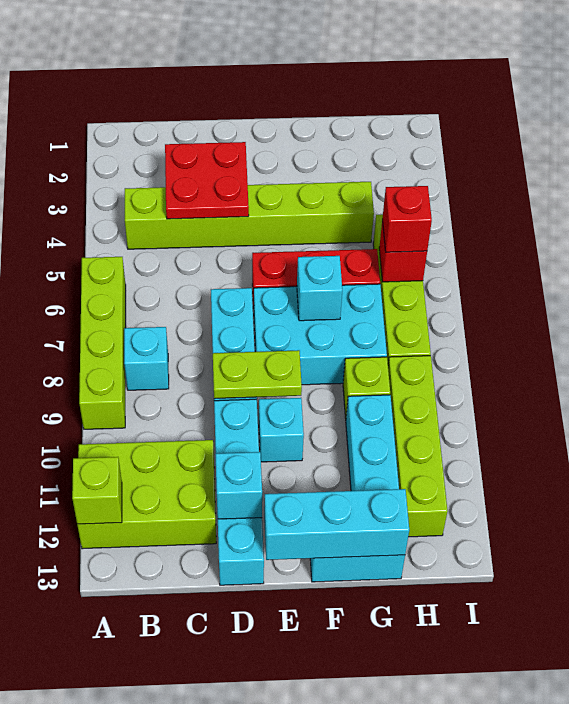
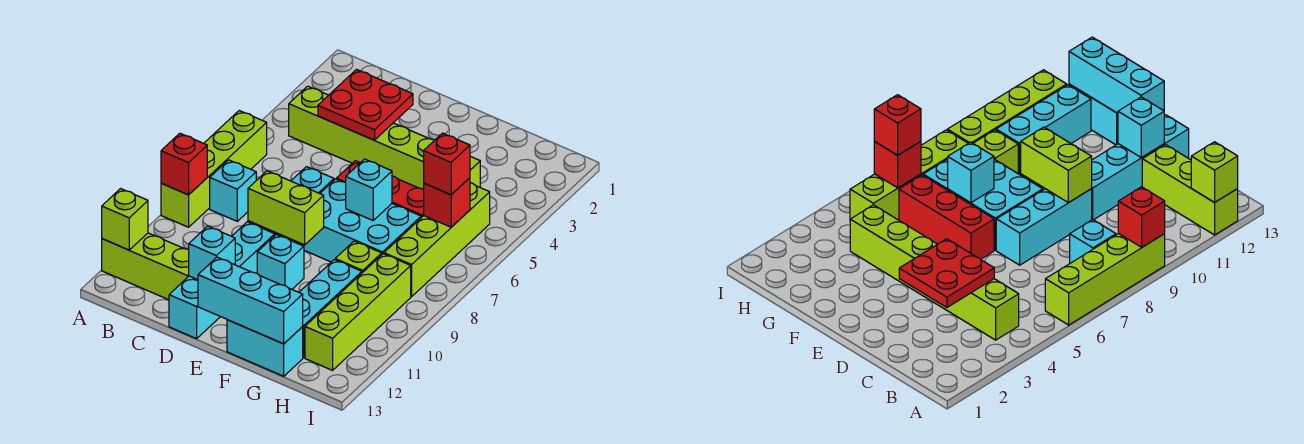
none -> red 1x1 brick [161,133,207,195]
lime 2x3 brick [77,440,216,549] -> lime 1x3 brick [102,233,189,300]
lime 1x2 plate [213,350,302,399] -> lime 1x2 brick [248,171,324,245]

